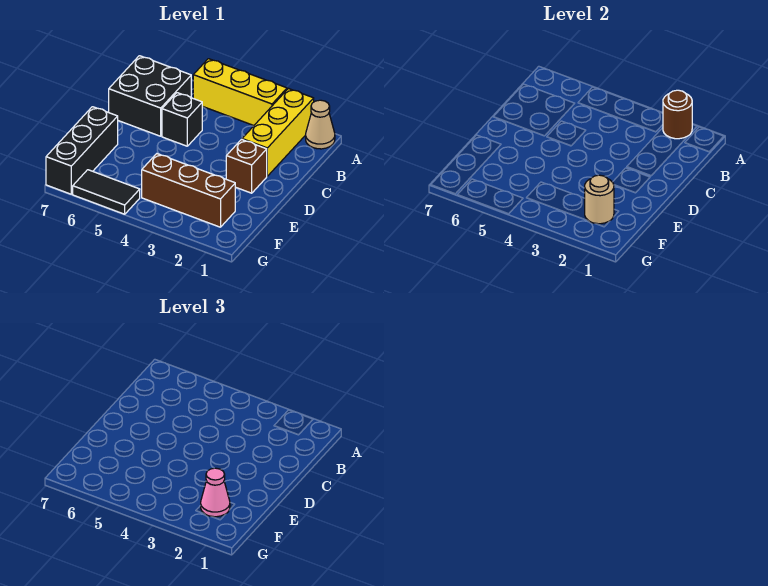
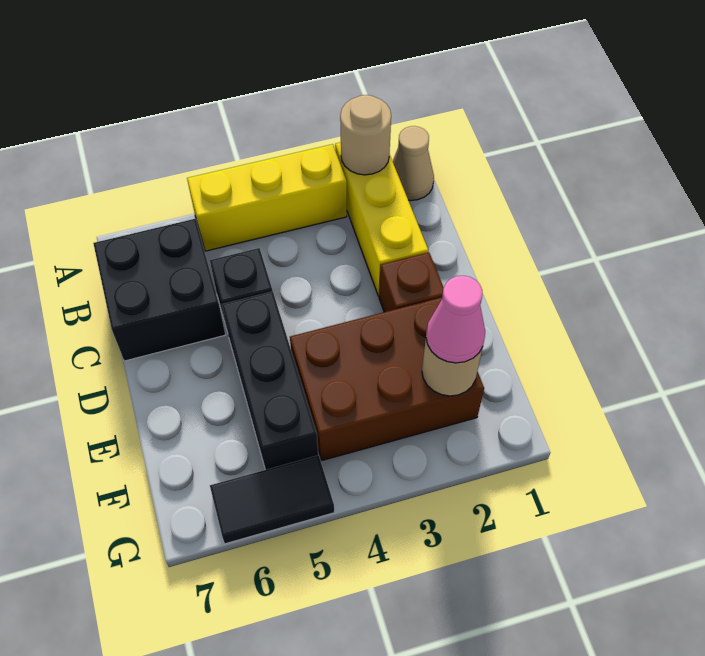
brown 1x1 round brick [663,90,692,139] -> tan 1x1 round brick [340,95,391,175]
black 1x3 brick [46,107,118,194] -> black 1x3 brick moved to [222,292,318,470]
brown 1x3 brick [142,154,236,227] -> brown 2x3 brick [290,297,484,460]

